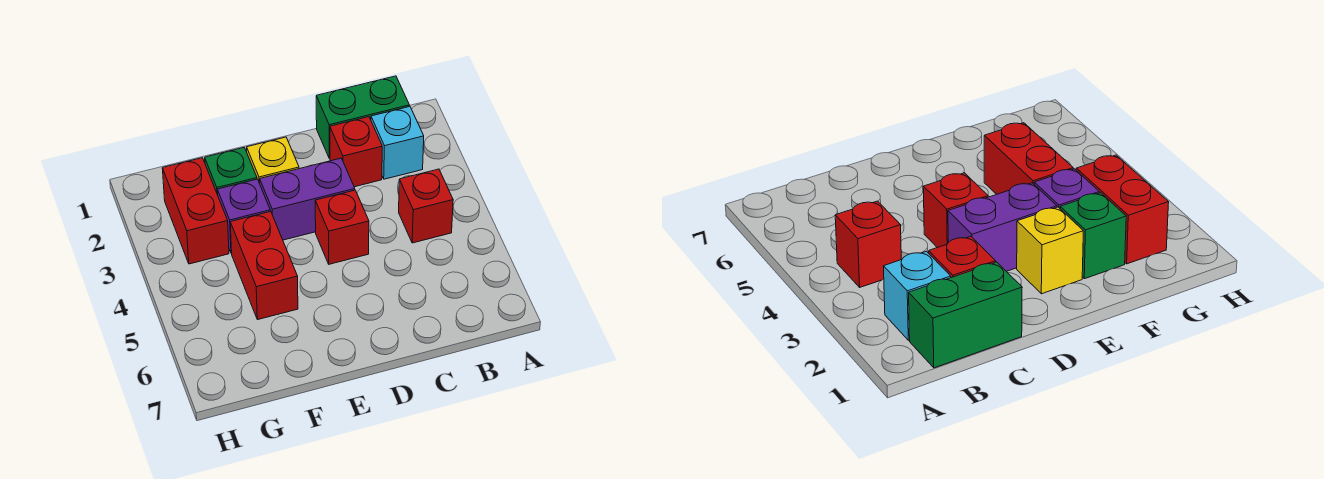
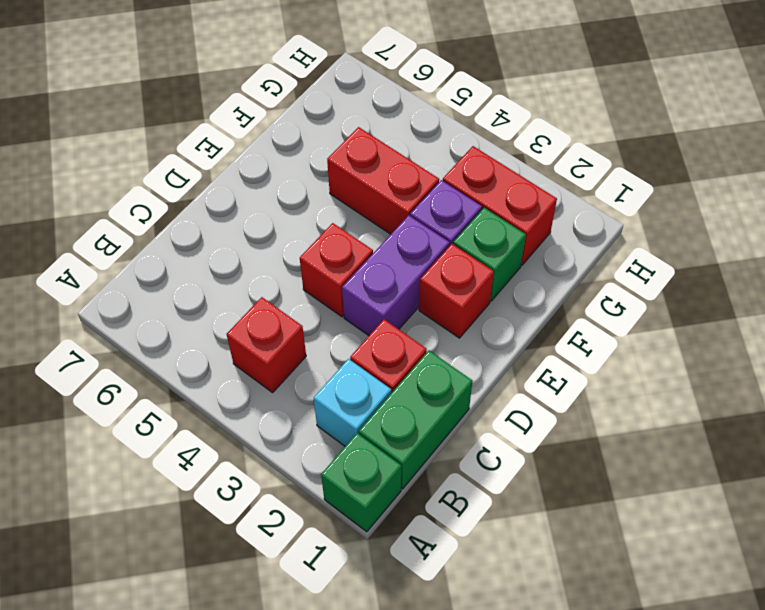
none -> green 1x1 brick [321,433,401,532]
yellow 1x1 brick [247,137,299,183] -> red 1x1 brick [419,244,494,338]

